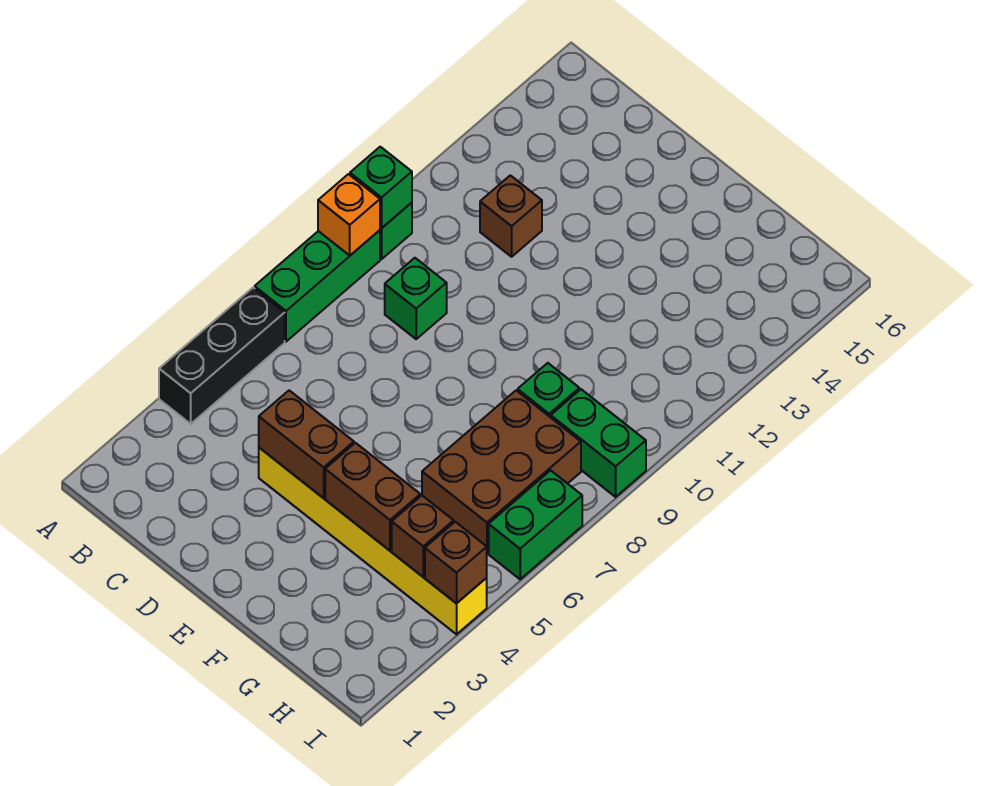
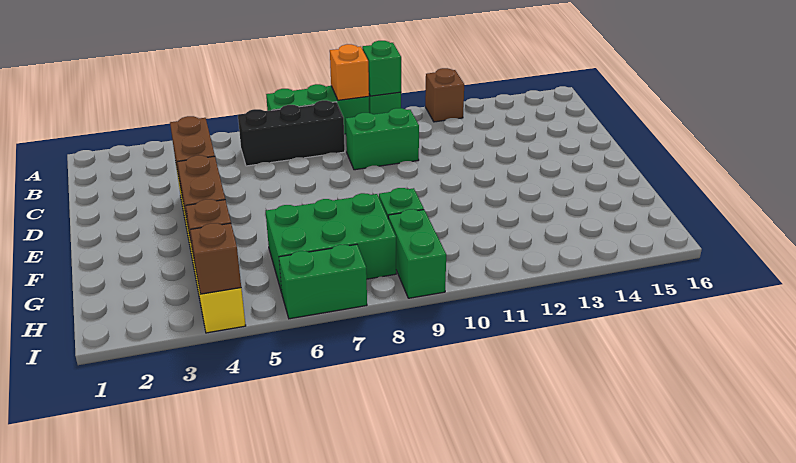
black 1x3 brick [159,288,285,424] -> black 1x3 brick moved to [238,100,345,166]
green 1x1 brick [385,258,447,339] -> green 1x2 brick [346,108,419,170]
brown 1x1 brick [480,175,542,257] -> brown 1x1 brick moved to [425,68,464,122]
brown 2x3 brick [422,391,581,553] -> green 2x3 brick [266,193,396,292]

